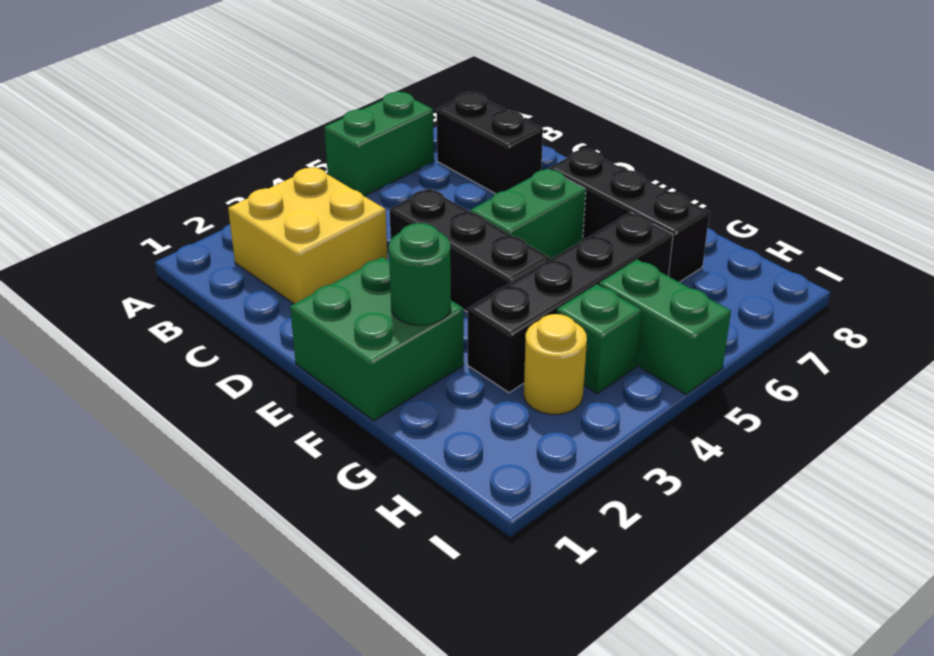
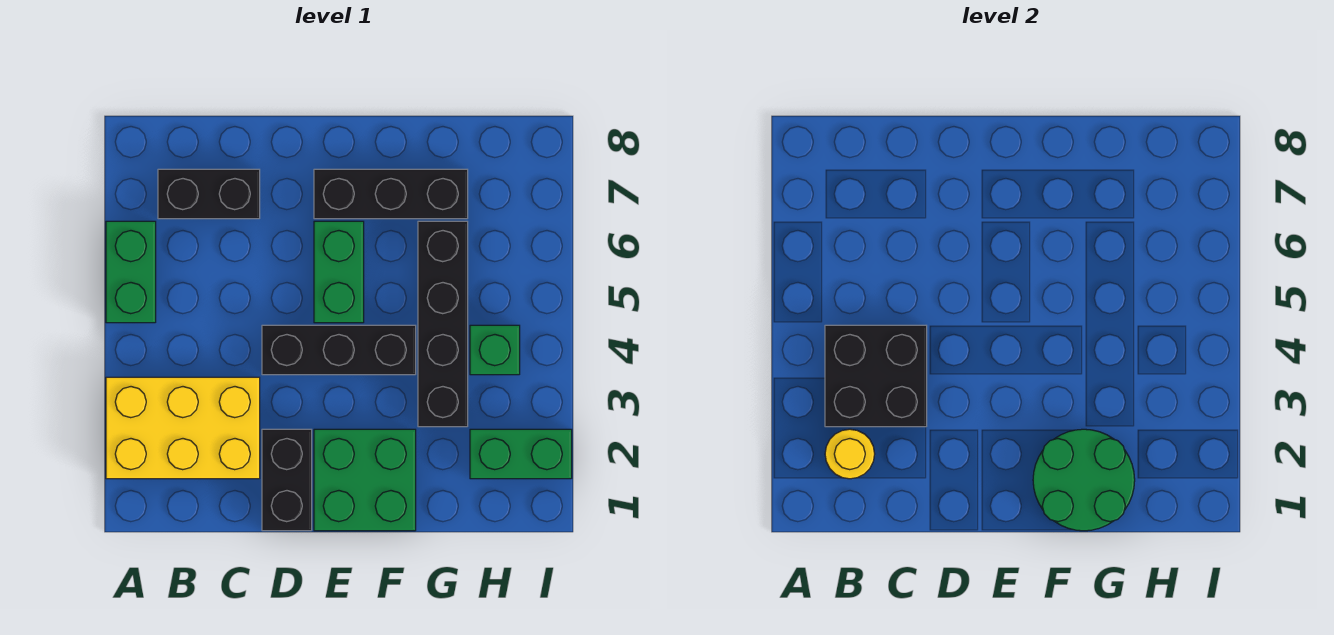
yellow 2x2 brick [228,167,388,304] -> yellow 2x3 brick [106,377,260,479]
none -> black 2x2 brick [825,325,927,427]
none -> black 1x2 brick [262,429,312,531]
green 1x1 round brick [389,223,451,325] -> green 2x2 round brick [1033,429,1135,531]
yellow 1x1 round brick [524,314,587,414] -> yellow 1x1 round brick moved to [825,429,875,479]
green 1x2 brick [599,260,731,394] -> green 1x2 brick moved to [470,429,572,479]

